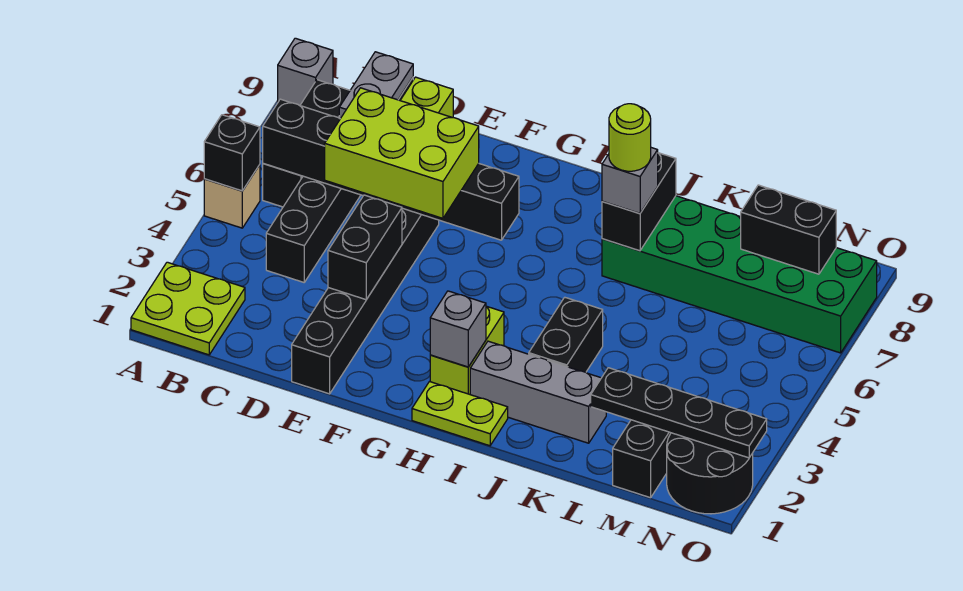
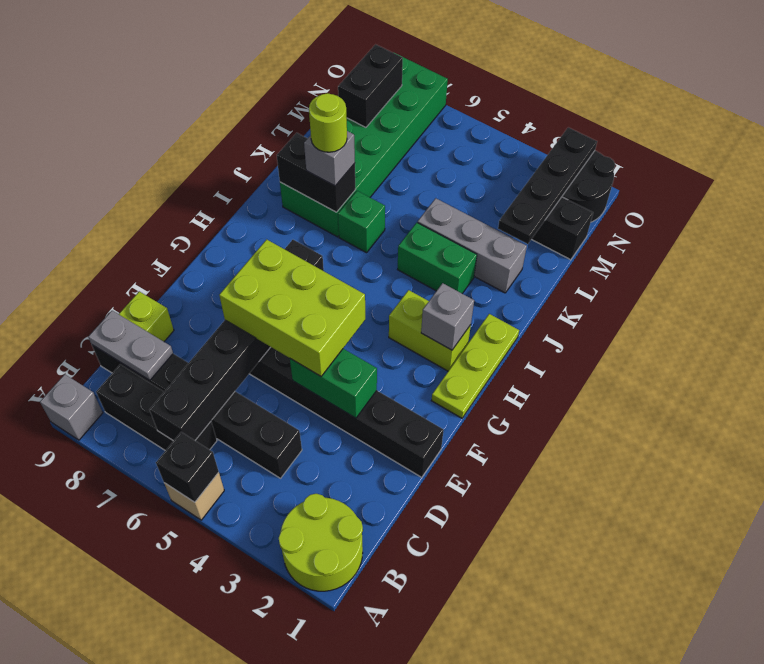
lime 2x2 plate [131,262,245,355] -> lime 2x2 round brick [279,494,363,591]
lime 2x3 brick [325,88,479,218] -> lime 2x3 brick turned to [219,239,365,376]
black 1x2 brick [328,195,402,300] -> green 1x2 brick [290,349,377,418]
lime 1x2 plate [412,382,508,446] -> lime 1x3 plate [431,314,519,418]
grey 1x3 brick [470,341,606,443] -> grey 1x3 brick turned to [418,198,527,293]
black 1x2 brick [529,297,603,372] -> green 1x2 brick [398,223,477,293]
none -> green 1x1 brick [338,191,385,253]

